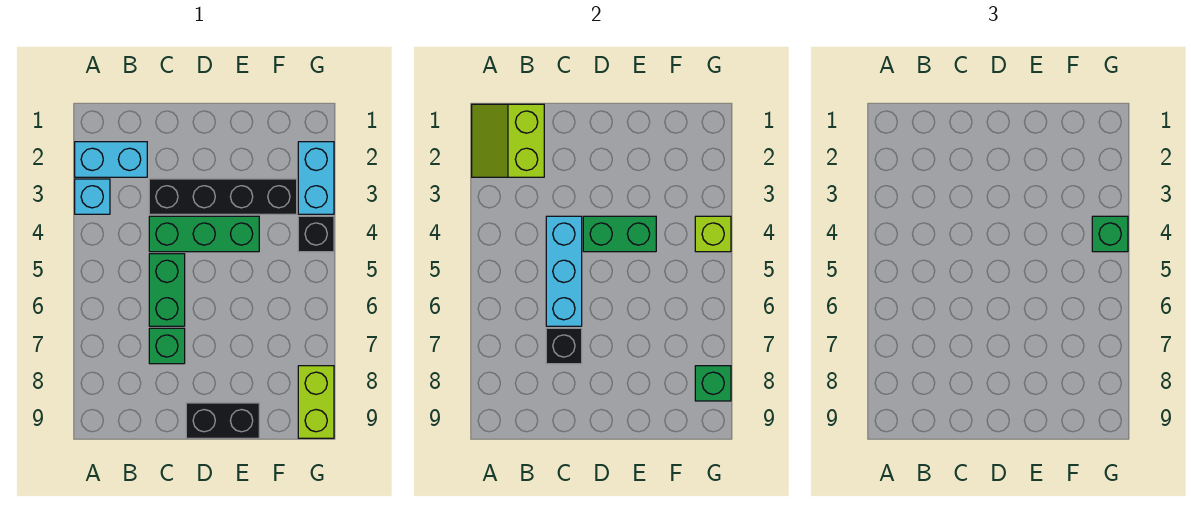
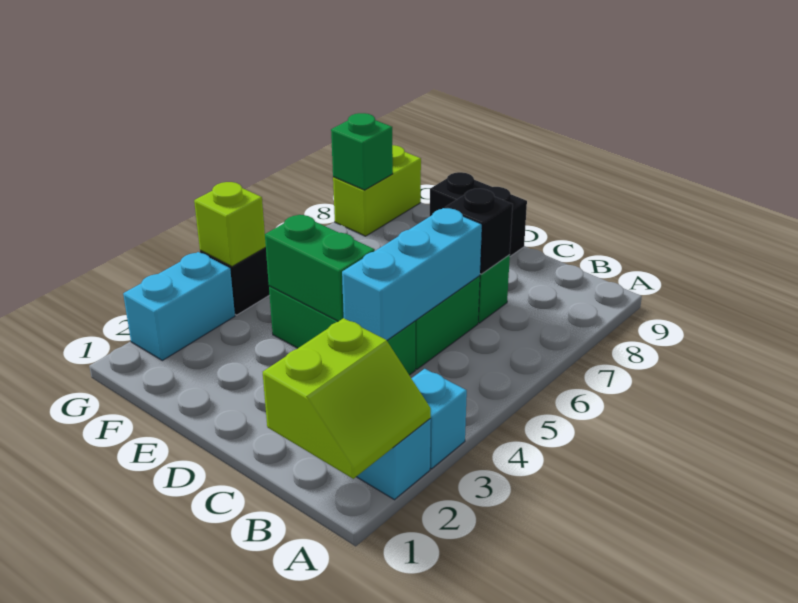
black 1x4 brick [149,179,297,214] -> none
green 1x1 brick [1092,216,1128,252] -> none

